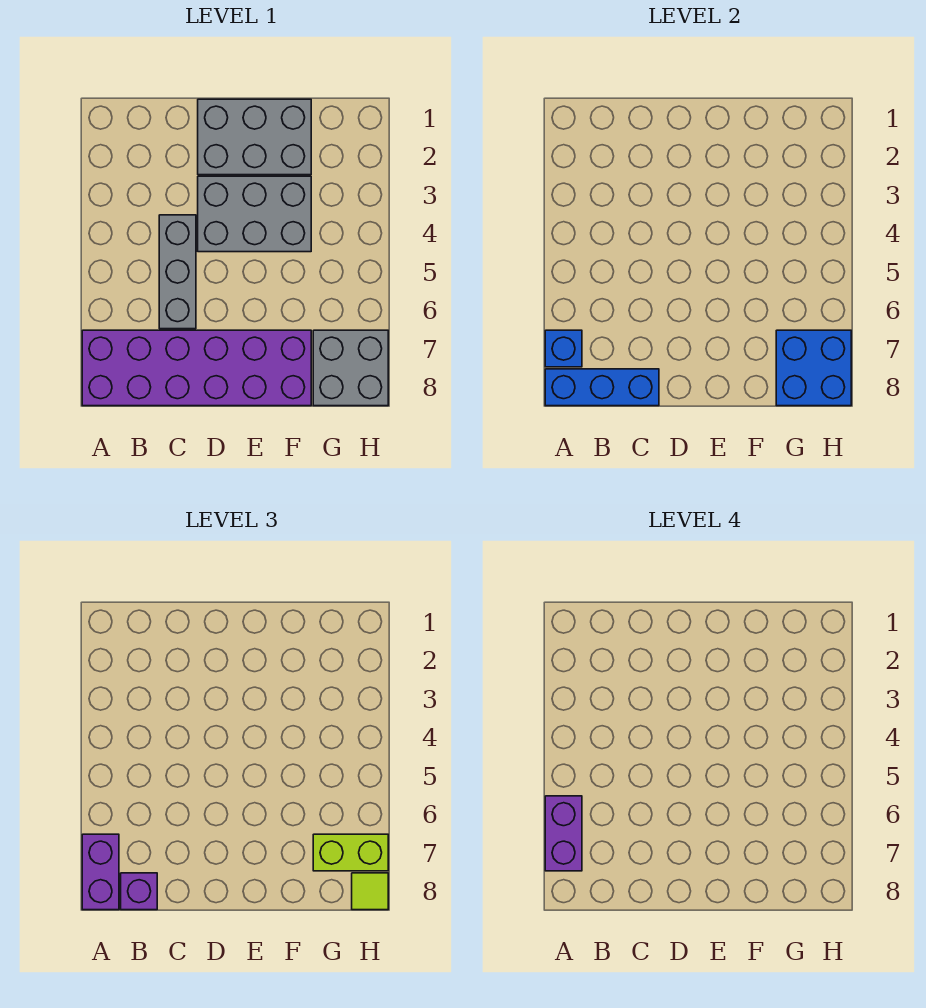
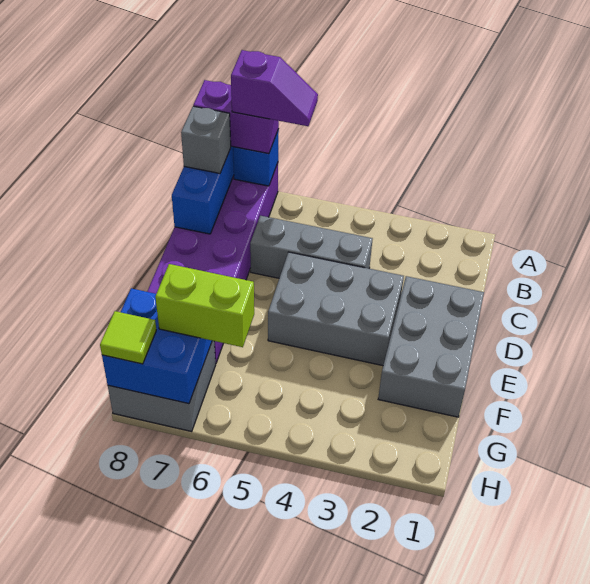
purple 1x2 brick [545,796,582,871] -> purple 1x2 slope [231,50,318,126]
purple 1x1 brick [121,873,157,910] -> grey 1x1 brick [181,106,231,173]
grey 2x3 brick [198,176,311,252] -> grey 2x3 brick turned to [268,252,404,366]
lime 1x2 brick [313,834,388,871] -> lime 1x2 brick turned to [155,264,254,347]

